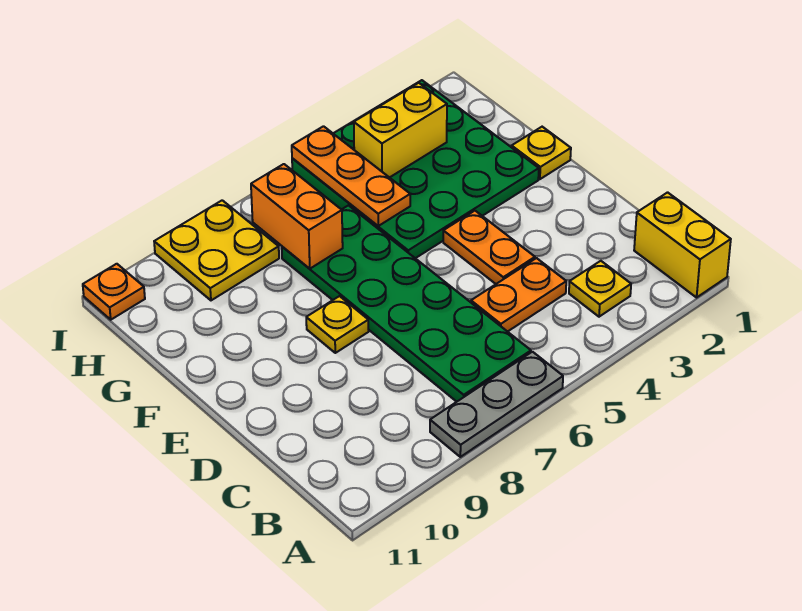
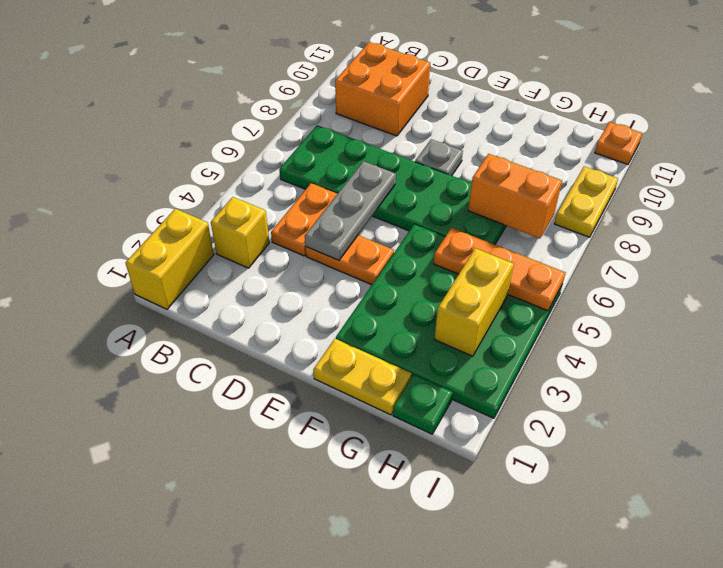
yellow 1x2 brick [634,192,731,297] -> yellow 1x2 brick turned to [125,209,214,309]
grey 1x3 plate [430,352,563,457] -> grey 1x3 plate moved to [305,161,396,260]
yellow 1x1 plate [569,261,631,317] -> yellow 1x1 brick [211,197,269,268]
none -> orange 2x2 brick [335,42,430,136]
yellow 1x1 plate [306,296,369,353] -> grey 1x1 plate [415,139,463,176]
yellow 1x1 plate [512,127,571,179] -> yellow 1x2 plate [313,339,412,415]
none -> green 1x1 plate [393,374,453,434]
yellow 2x2 plate [154,200,279,300] -> yellow 1x2 plate [554,166,618,237]

